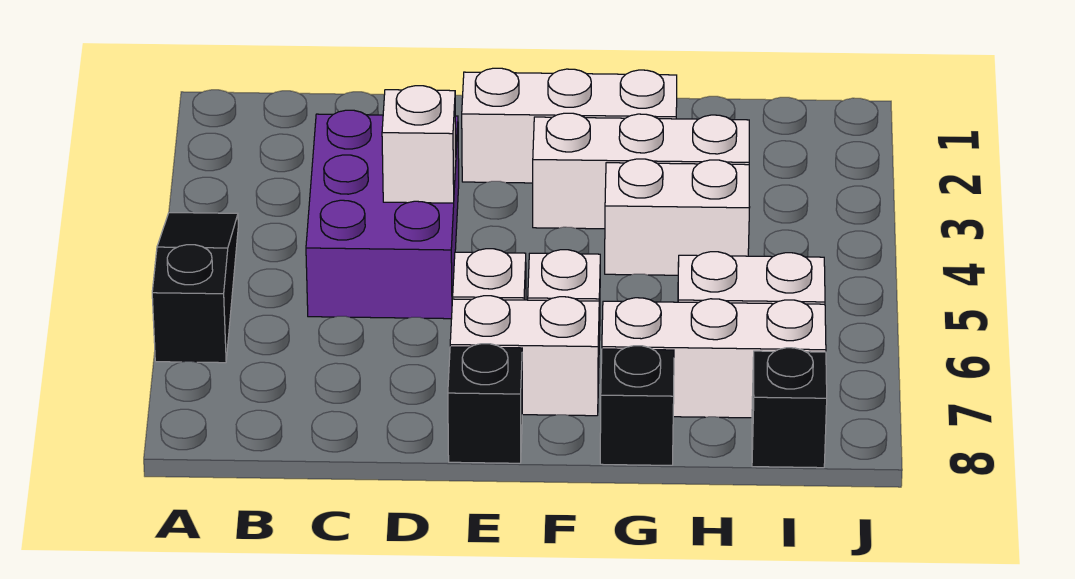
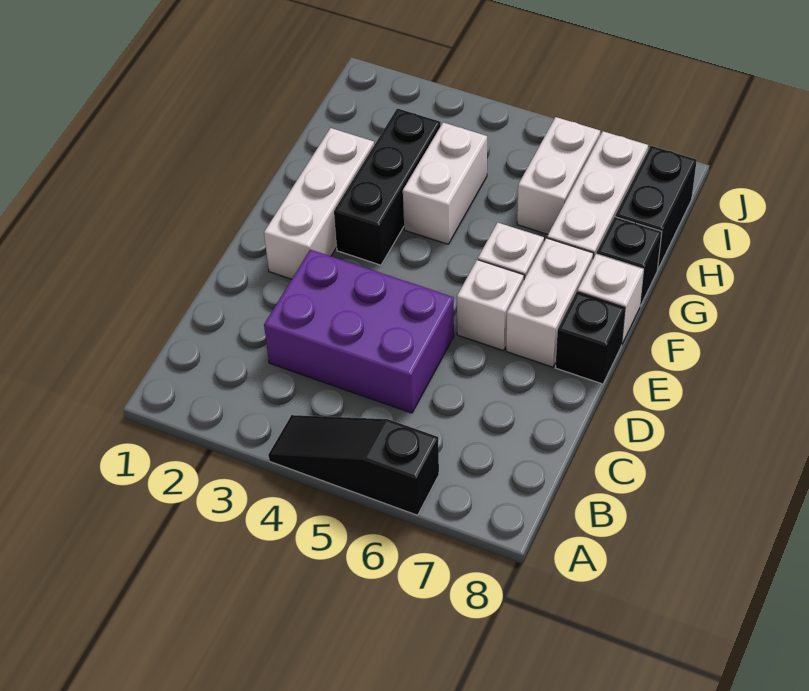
white 1x1 brick [382,86,456,203] -> white 1x1 brick moved to [577,254,644,345]
white 1x3 brick [533,113,749,229] -> black 1x3 brick [334,108,441,265]
black 1x1 brick [752,348,827,468] -> black 1x2 brick [615,146,697,269]

